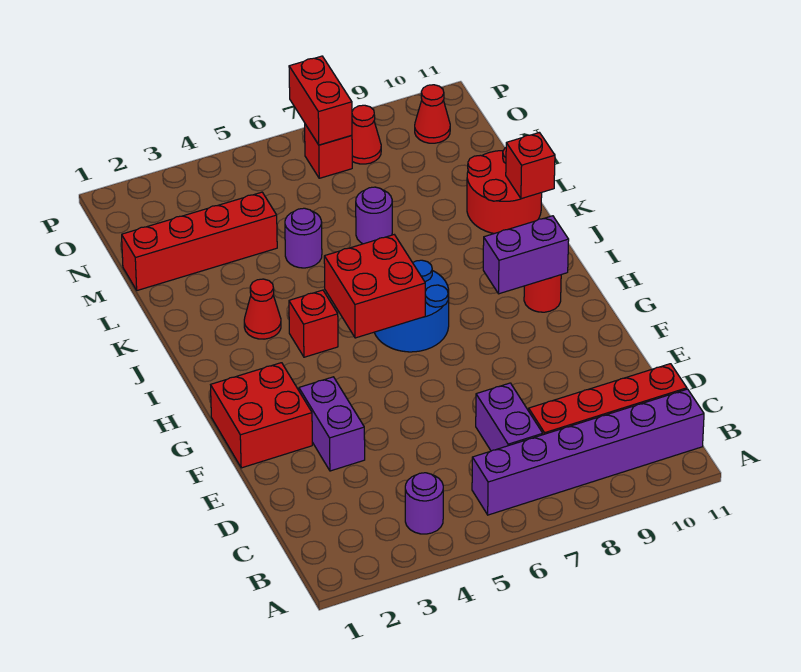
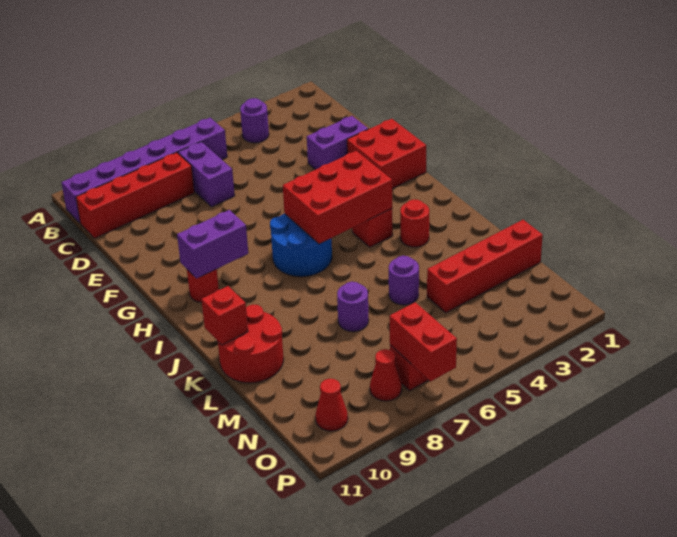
purple 1x2 brick [299,377,365,471] -> purple 1x2 brick turned to [307,116,368,170]
red 2x2 brick [324,235,425,338] -> red 2x3 brick [283,151,392,244]
red 1x1 cone [244,279,281,339] -> red 1x1 round brick [400,199,429,247]

